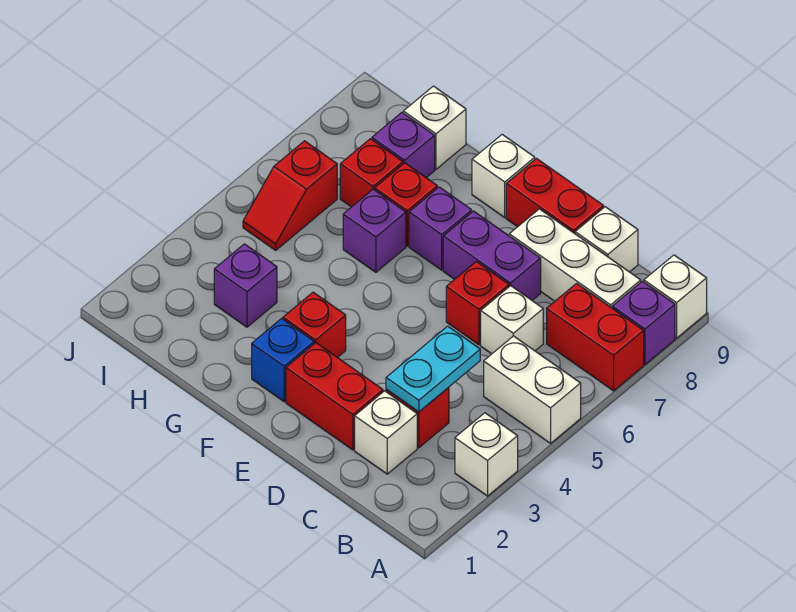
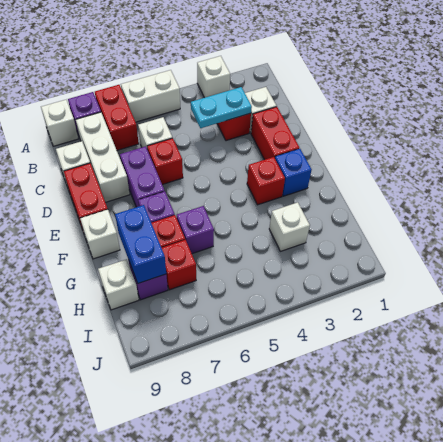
white 1x2 brick [484,336,581,443] -> white 1x2 brick turned to [121,70,180,122]
none -> blue 1x2 brick [115,205,166,283]
purple 1x1 brick [214,244,277,327] -> white 1x1 brick [269,202,310,251]
red 1x2 slope [243,141,337,250] -> none

